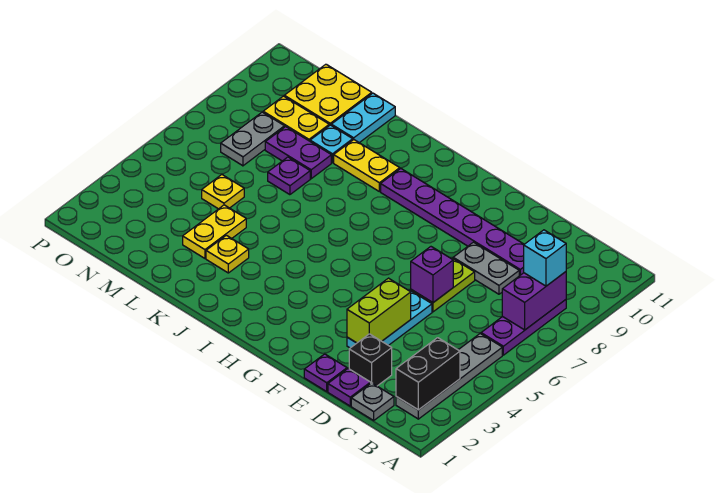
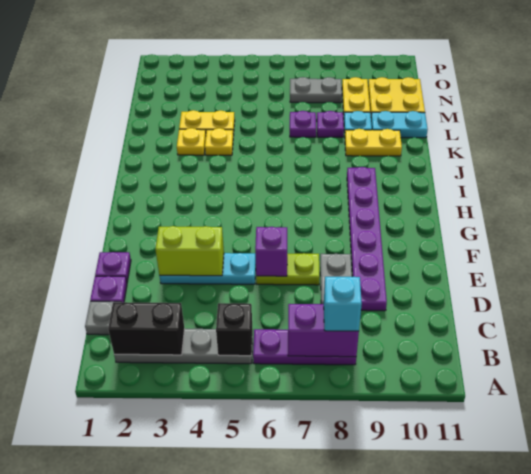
black 1x1 brick [349,334,392,386] -> black 1x1 brick moved to [216,303,252,356]
yellow 1x2 plate [334,140,400,192] -> yellow 1x2 plate turned to [345,129,402,156]
purple 1x2 plate [265,127,331,179] -> purple 1x1 plate [317,111,344,137]
yellow 1x1 plate [202,175,244,209] -> yellow 1x1 plate moved to [205,128,233,155]

